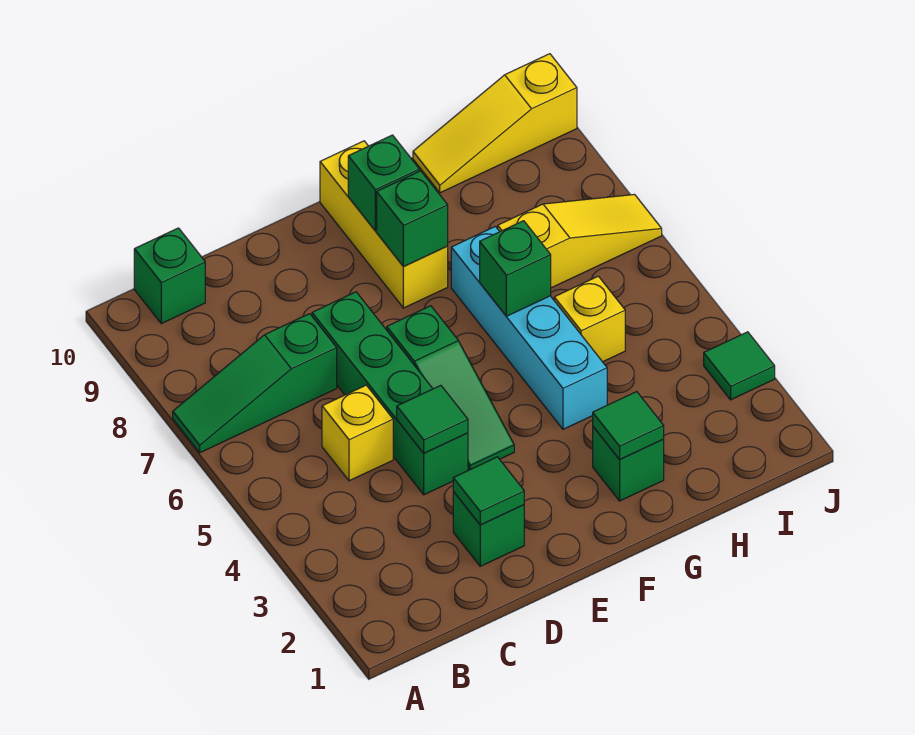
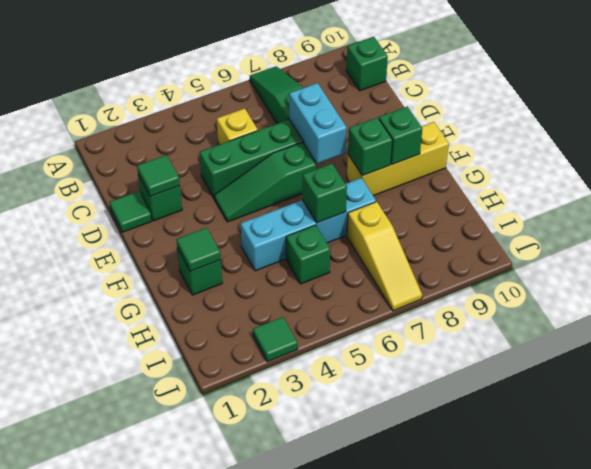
green 1x1 tile [397,385,468,453] -> green 1x1 tile moved to [110,191,152,232]
none -> cyan 1x2 brick [289,83,347,163]
yellow 1x1 brick [554,276,625,362] -> green 1x1 brick [286,225,330,284]
yellow 1x3 slope [413,54,577,193] -> none

